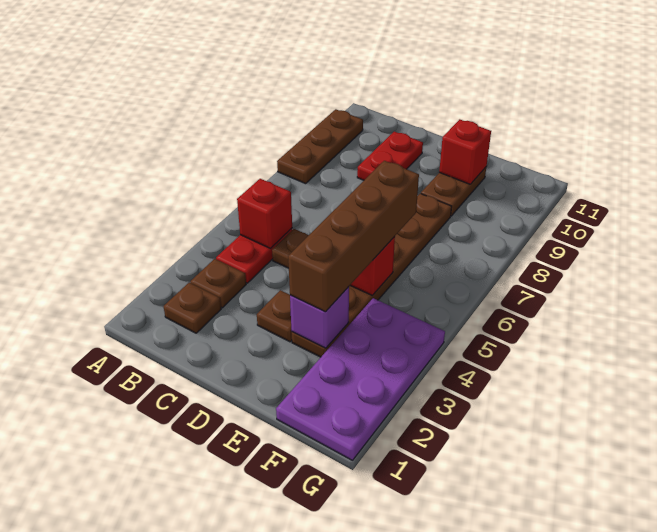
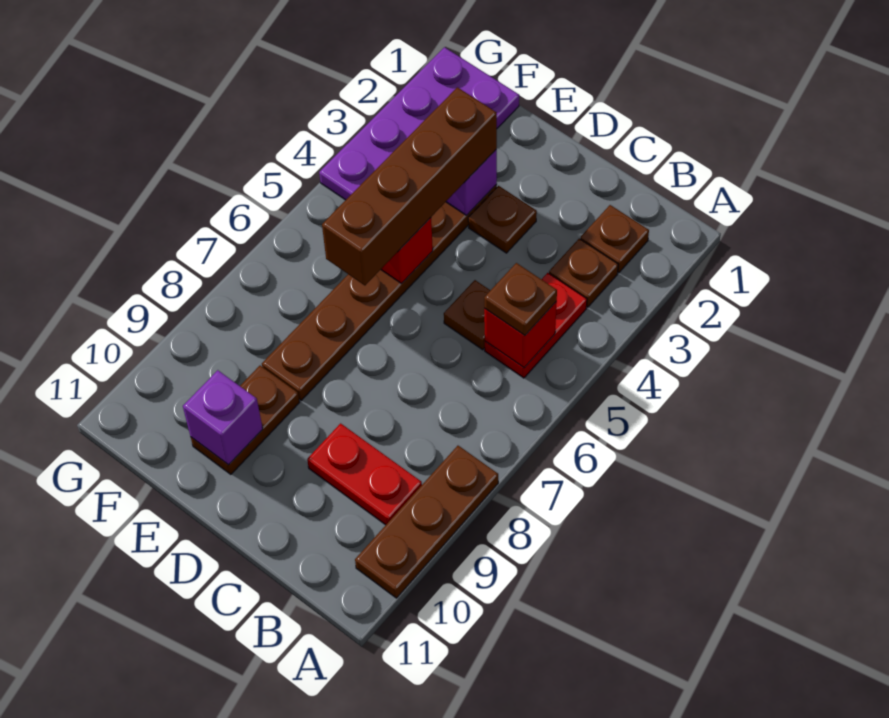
none -> brown 1x1 plate [484,263,557,336]
red 1x2 plate [357,132,423,180] -> red 1x2 plate turned to [307,423,422,525]
red 1x1 brick [439,119,491,184] -> purple 1x1 brick [183,370,263,465]

